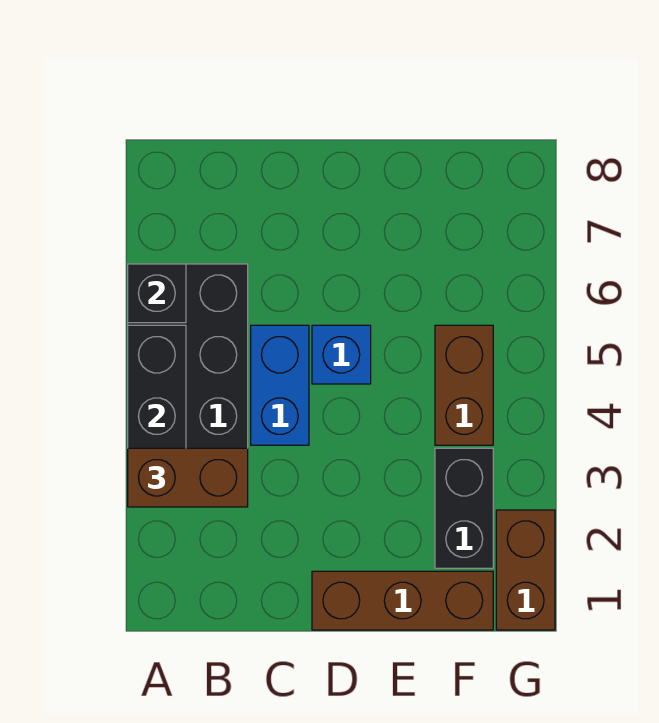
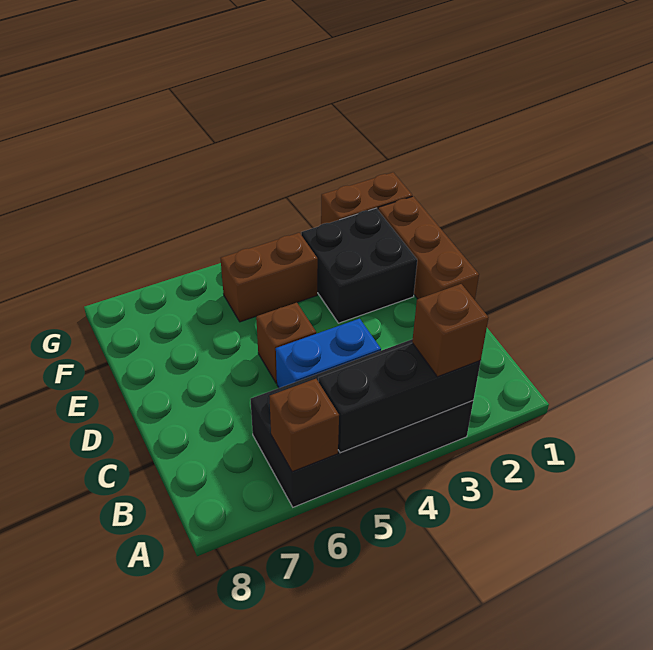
brown 1x2 brick [128,448,248,507] -> brown 1x1 brick [412,284,489,377]
black 1x1 brick [128,264,186,323] -> brown 1x1 brick [270,379,339,472]
blue 1x1 brick [312,325,371,384] -> brown 1x1 brick [256,303,316,383]
black 1x2 brick [435,448,493,568] -> black 2x2 brick [301,208,417,323]

